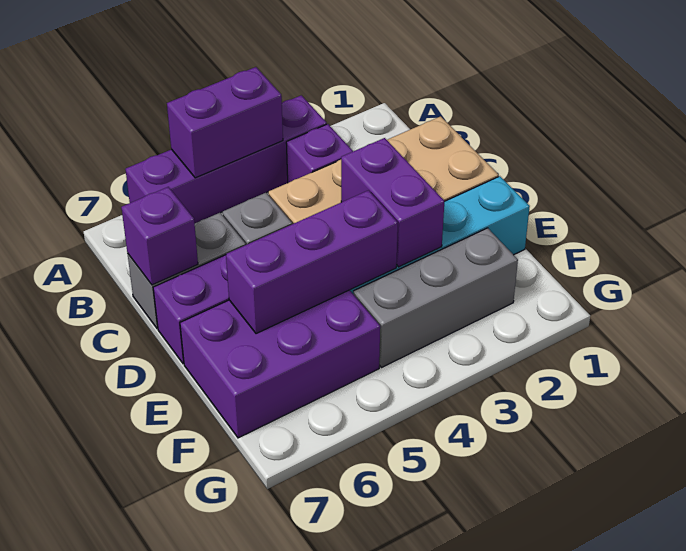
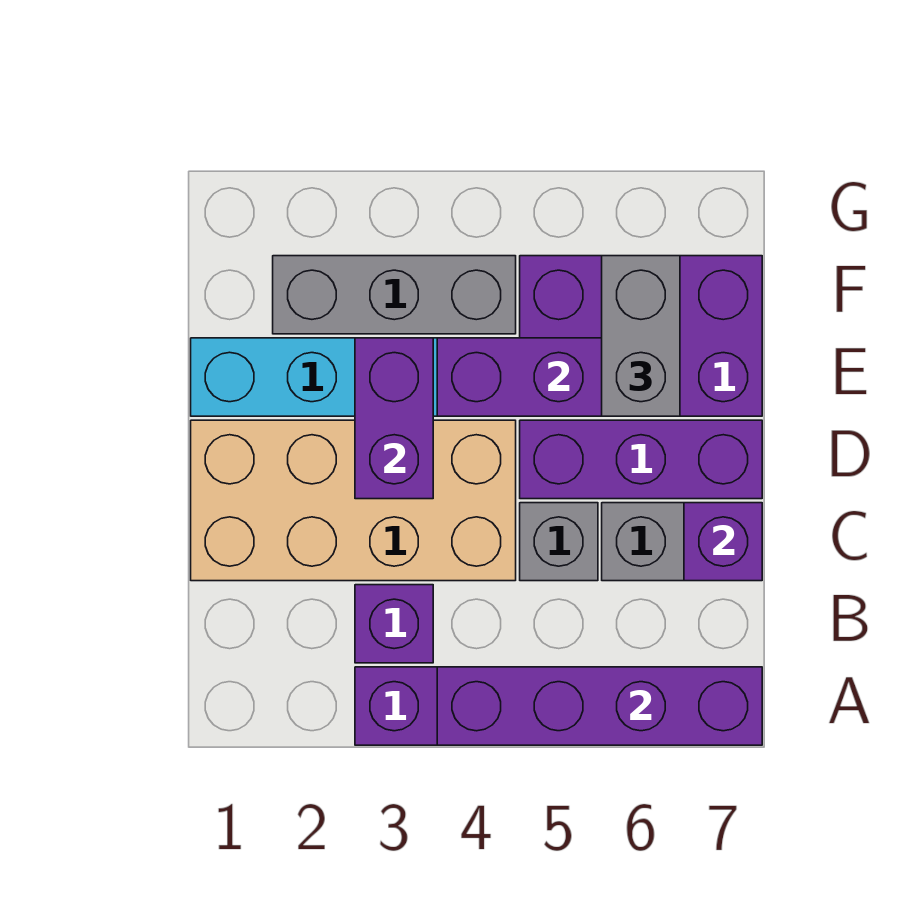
purple 1x2 brick [167,67,283,178] -> purple 1x4 brick [437,667,762,745]
none -> grey 1x2 brick [602,256,680,416]

